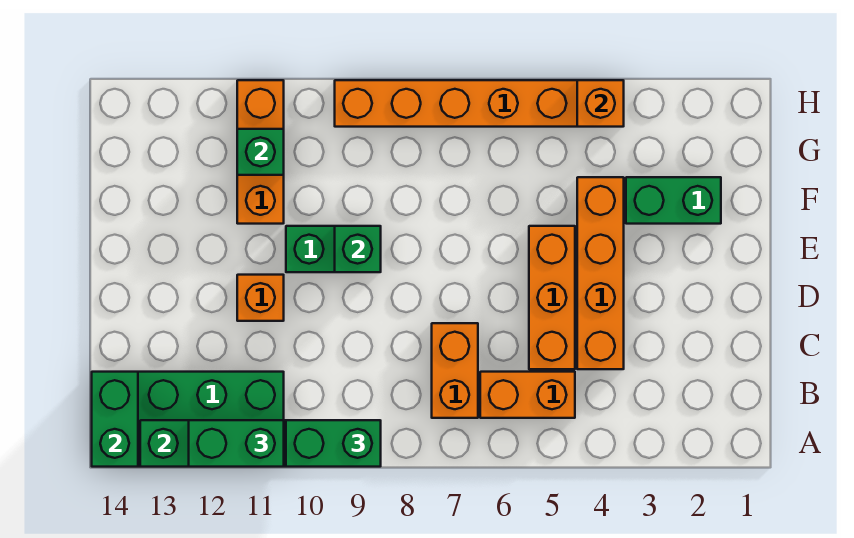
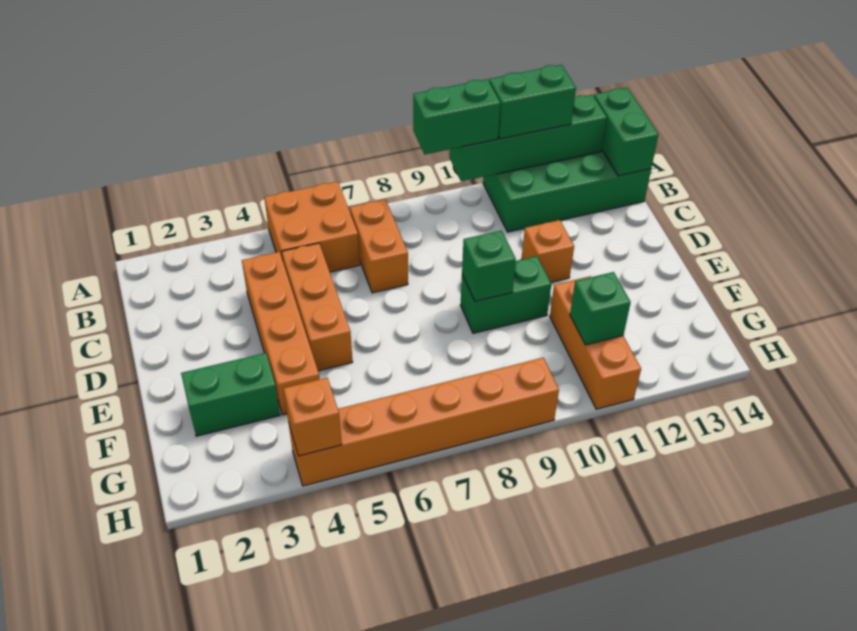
orange 1x2 brick [480,372,575,418] -> orange 2x2 brick [264,182,360,272]

